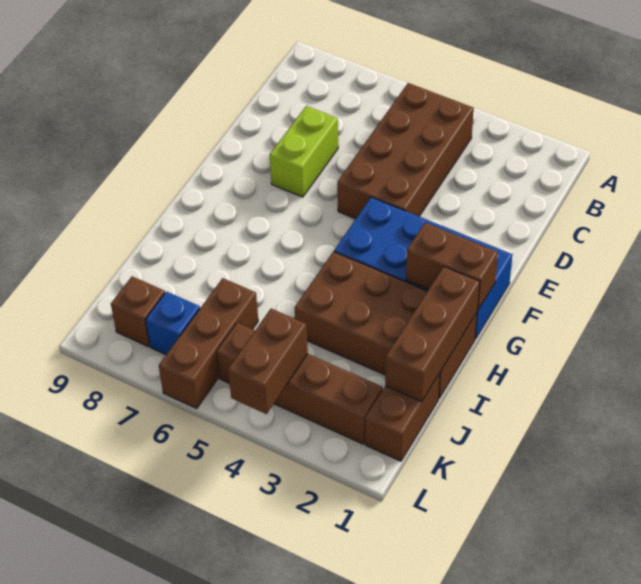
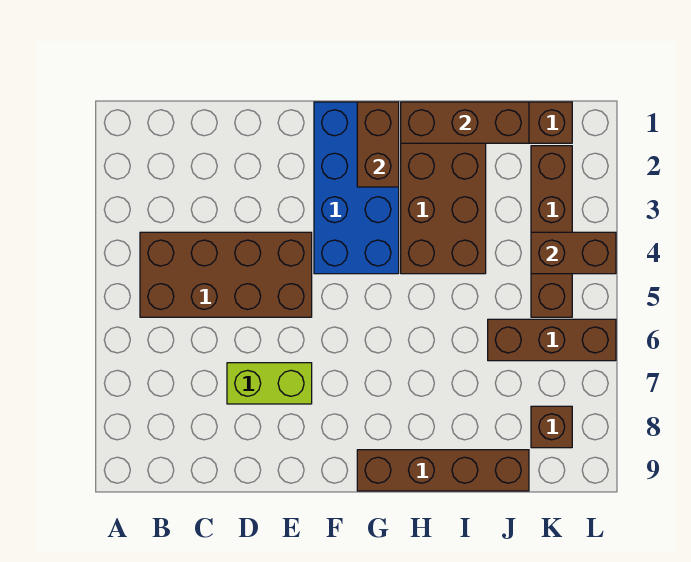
none -> brown 1x4 brick [357,450,529,491]
blue 1x1 brick [146,292,200,355] -> none

